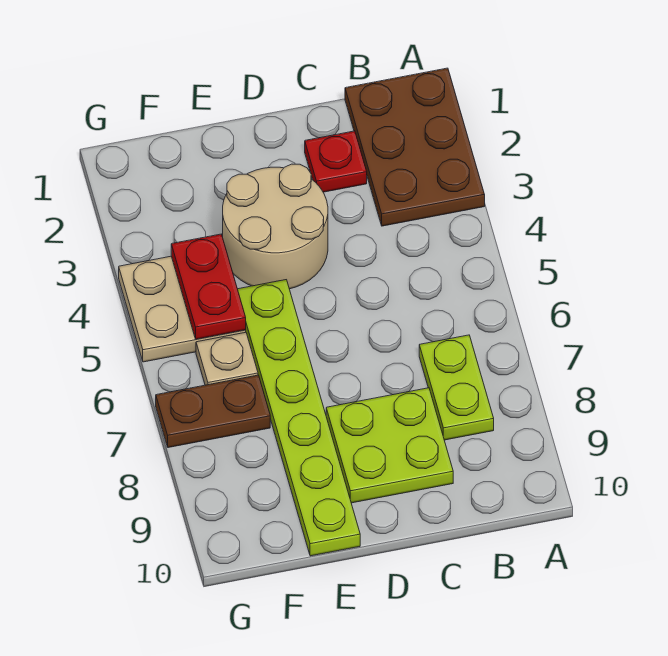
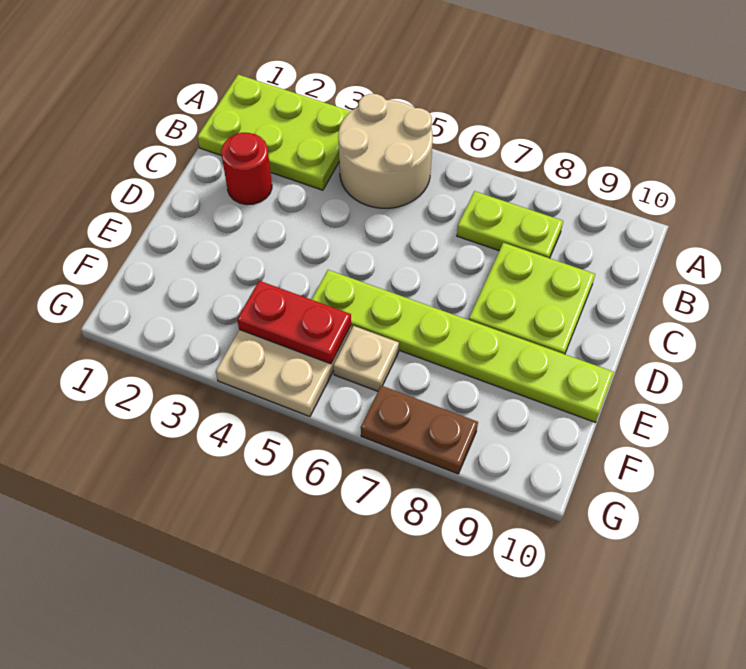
brown 2x3 plate [345,68,485,226] -> lime 2x3 plate [197,75,351,190]
red 1x1 plate [305,131,367,192] -> red 1x1 round brick [221,133,272,205]
tan 2x2 round brick [223,164,328,289] -> tan 2x2 round brick moved to [338,94,433,208]
brown 1x2 plate [156,375,270,448] -> brown 1x2 plate turned to [361,386,478,474]

